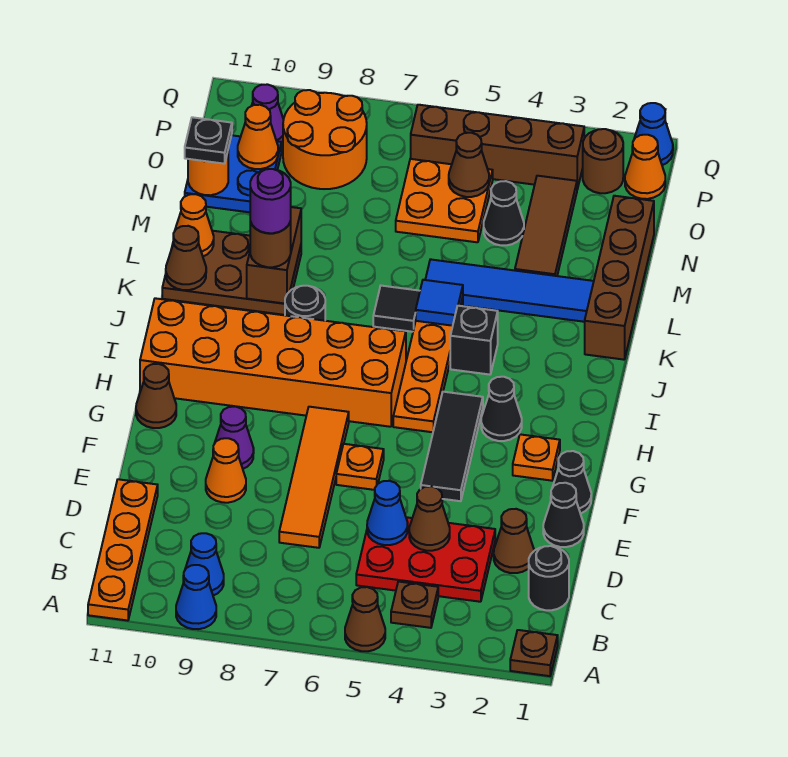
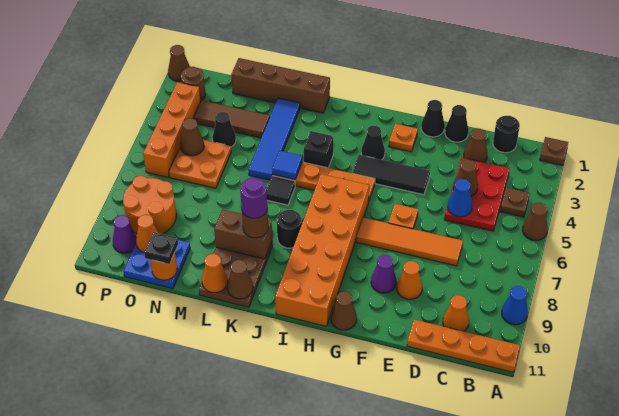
blue 1x1 cone [183,533,224,596] -> none
orange 1x1 cone [625,135,665,199] -> orange 1x1 cone moved to [443,295,469,331]
brown 1x4 brick [411,105,584,189] -> orange 1x4 brick [143,82,200,177]
blue 1x1 cone [632,103,673,165] -> brown 1x1 cone [168,45,190,81]

